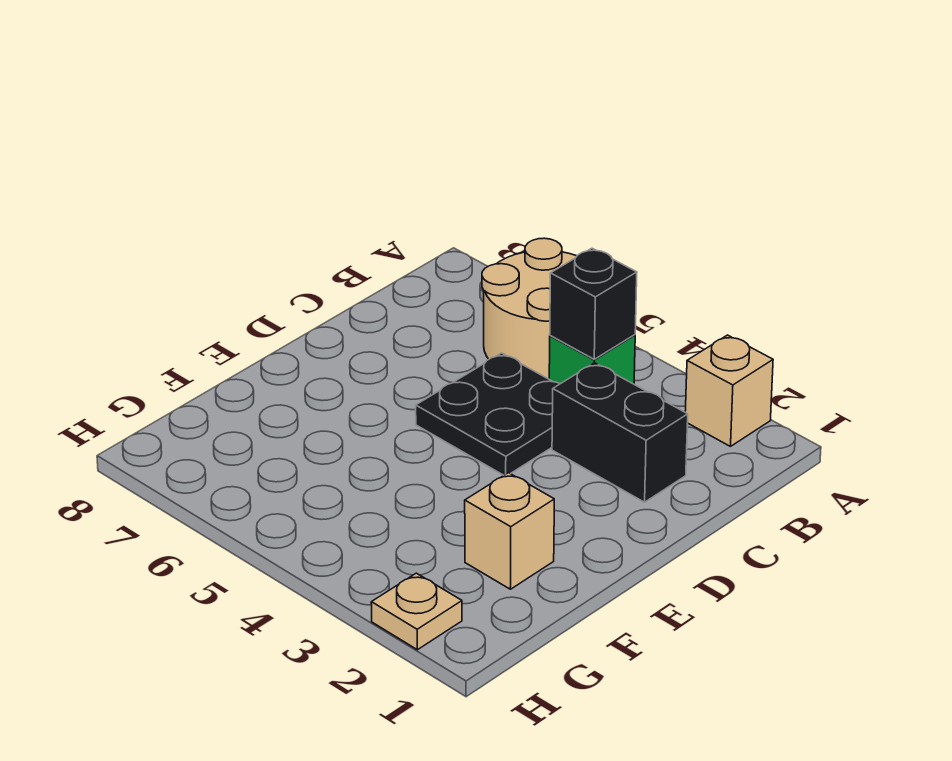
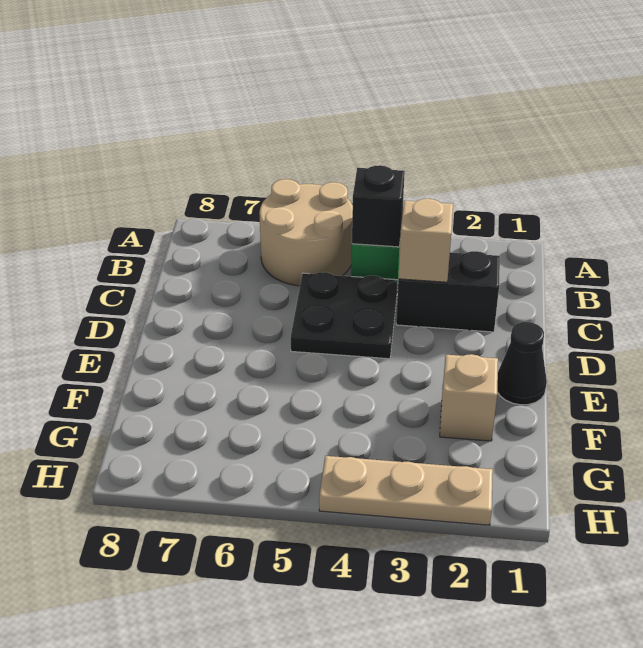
tan 1x1 brick [685,335,773,446] -> tan 1x1 brick moved to [398,199,453,282]
none -> black 1x1 cone [497,322,547,405]
tan 1x1 plate [371,573,462,650] -> tan 1x3 plate [319,456,493,525]

